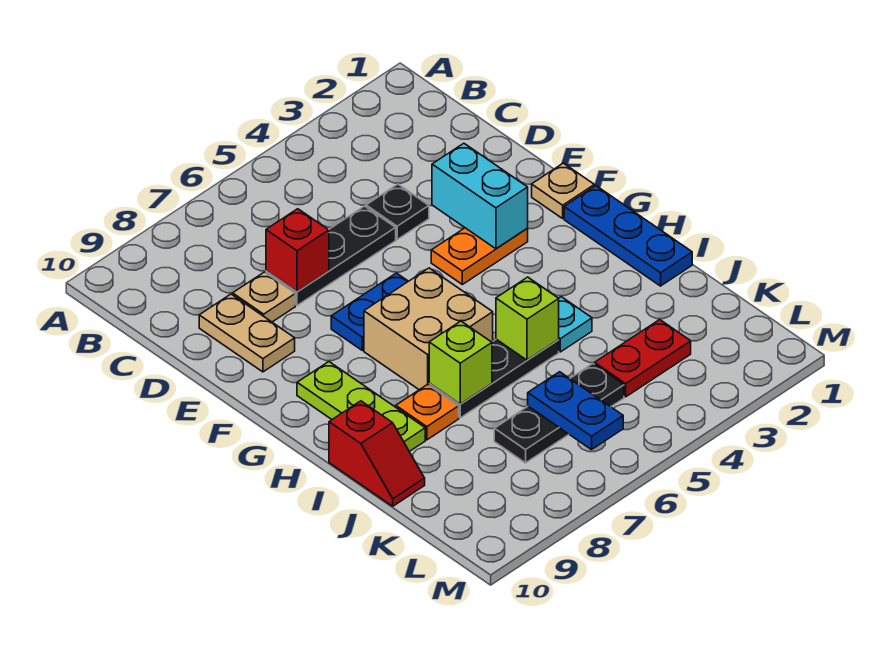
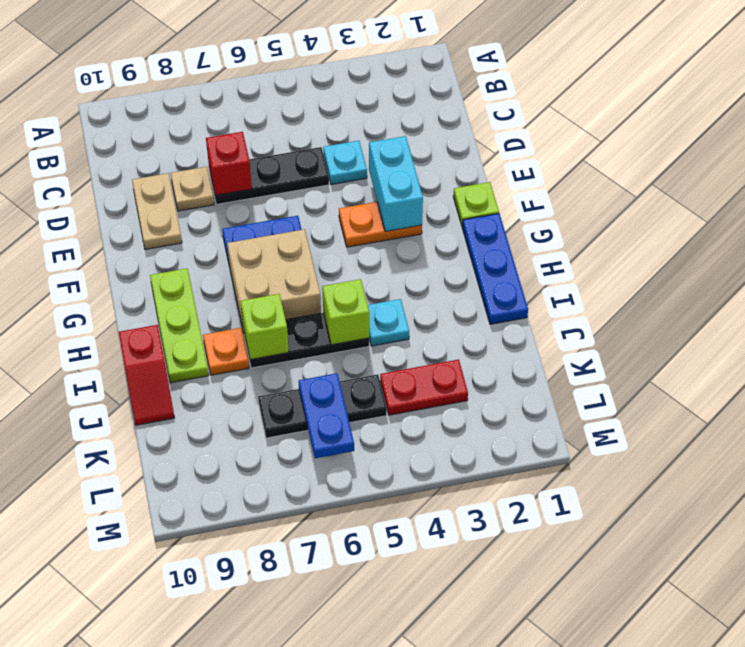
black 1x1 plate [366,184,429,239] -> cyan 1x1 plate [323,141,367,185]
tan 1x1 plate [532,163,594,218] -> lime 1x1 plate [453,182,499,227]

